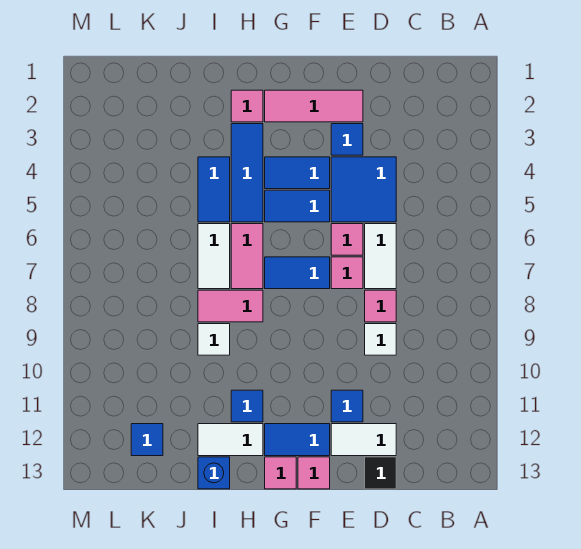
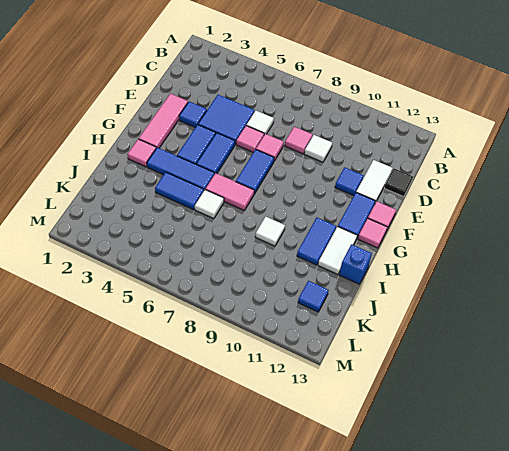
white 1x2 tile [365,224,396,289] -> white 1x1 tile [246,111,274,135]
pink 1x2 tile [198,290,263,322] -> none
blue 1x1 tile [231,390,263,422] -> blue 1x2 tile [297,218,336,265]
white 1x2 tile [198,224,230,289] -> white 1x1 tile [195,190,224,219]

